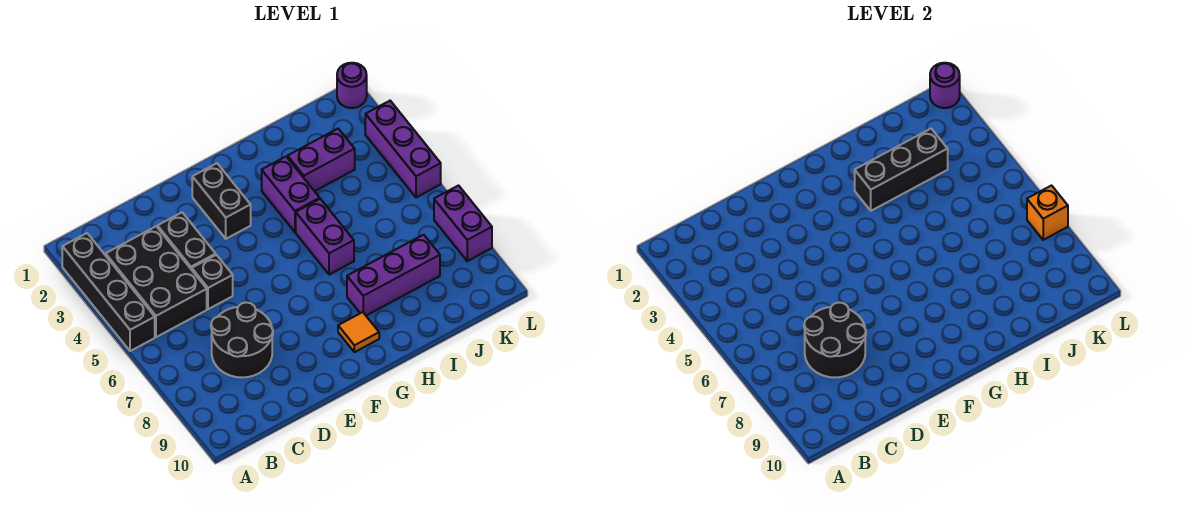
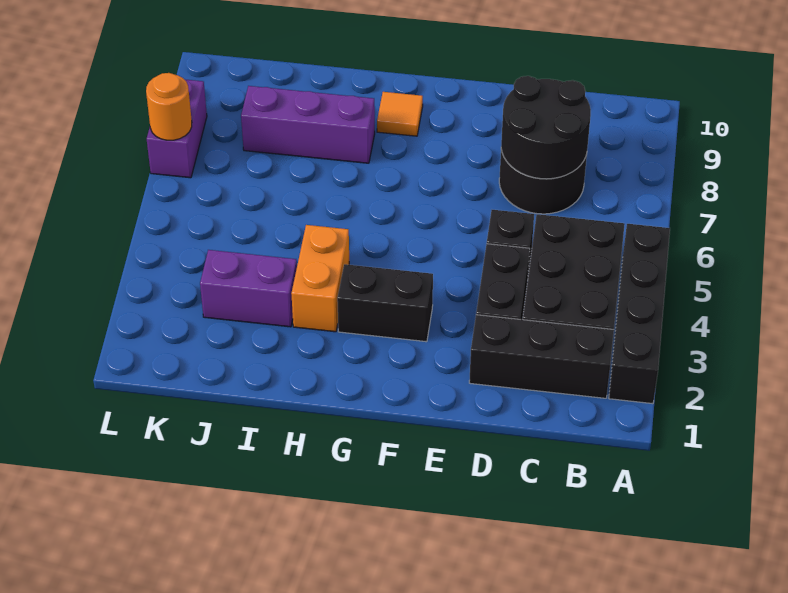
black 1x2 brick [192,163,251,239] -> black 1x2 brick turned to [337,264,433,342]
purple 1x2 brick [262,157,320,232] -> orange 1x2 brick [291,225,349,332]
black 1x3 brick [855,129,948,211] -> black 1x3 brick moved to [469,315,614,398]
purple 1x2 brick [296,199,354,275] -> none
purple 1x1 round brick [337,63,367,108] -> none
purple 1x1 round brick [930,63,960,108] -> none
purple 1x3 brick [365,101,441,197] -> none
orange 1x1 brick [1027,186,1068,240] -> orange 1x1 round brick [146,73,192,140]

